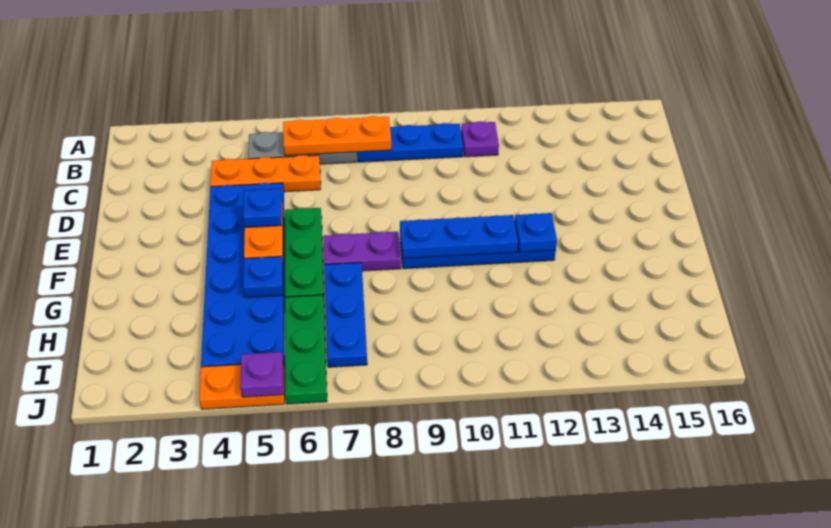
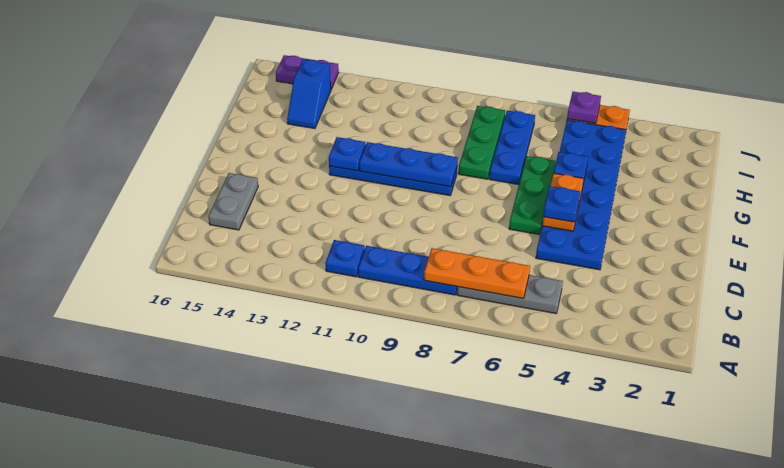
purple 1x1 plate [461,121,499,157] -> blue 1x1 plate [325,240,365,277]
orange 1x3 plate [210,155,321,192] -> none
none -> grey 1x2 plate [208,173,258,230]
purple 1x2 plate [323,232,401,271] -> purple 1x2 plate moved to [276,55,339,89]
green 1x3 plate [285,295,327,404] -> green 1x3 plate moved to [459,106,505,179]
none -> blue 1x2 slope [287,60,331,129]

